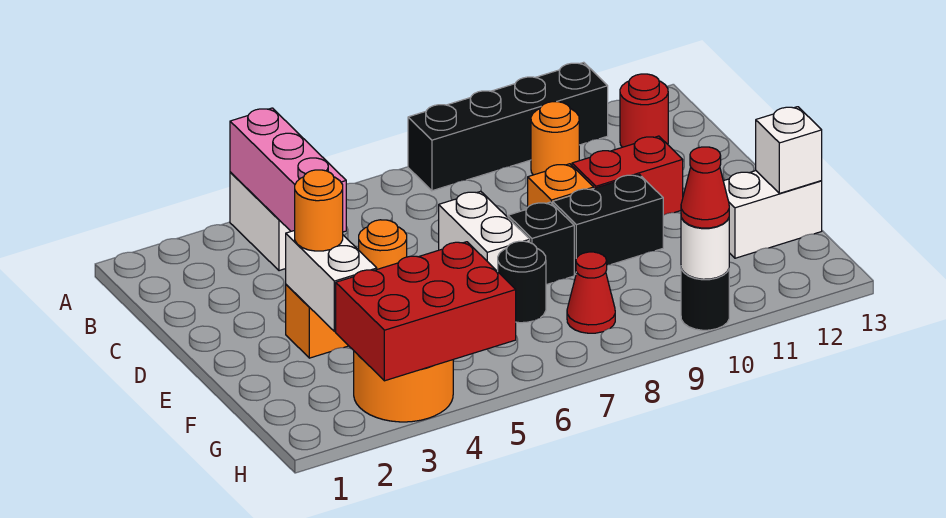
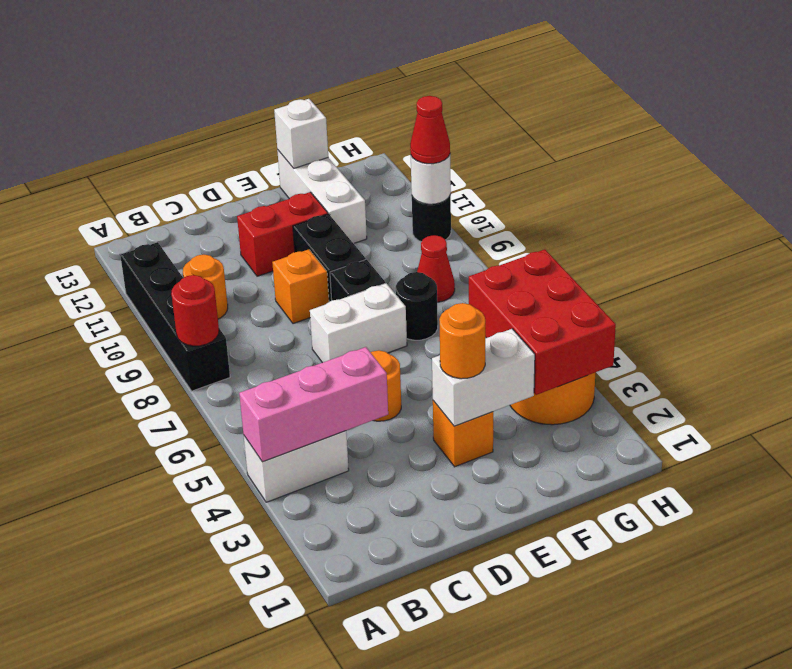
red 1x1 round brick [620,74,668,147] -> red 1x1 round brick moved to [171,275,219,346]
red 1x2 brick [572,136,683,215] -> red 1x2 brick turned to [237,192,328,276]
white 1x2 brick [723,171,822,258] -> white 1x3 brick [277,150,367,243]

